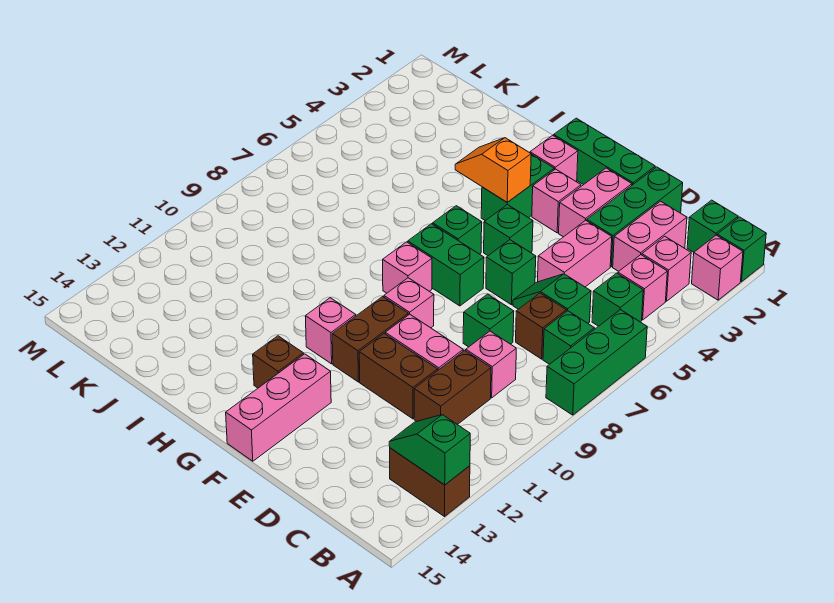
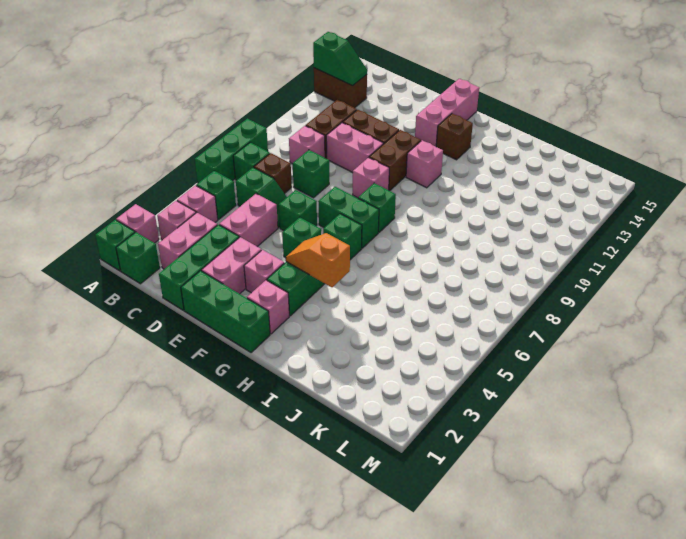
orange 1x2 slope [455,138,531,202] -> orange 1x2 slope turned to [286,233,350,287]
pink 1x1 brick [383,242,432,293] -> green 1x1 brick [358,183,396,232]

